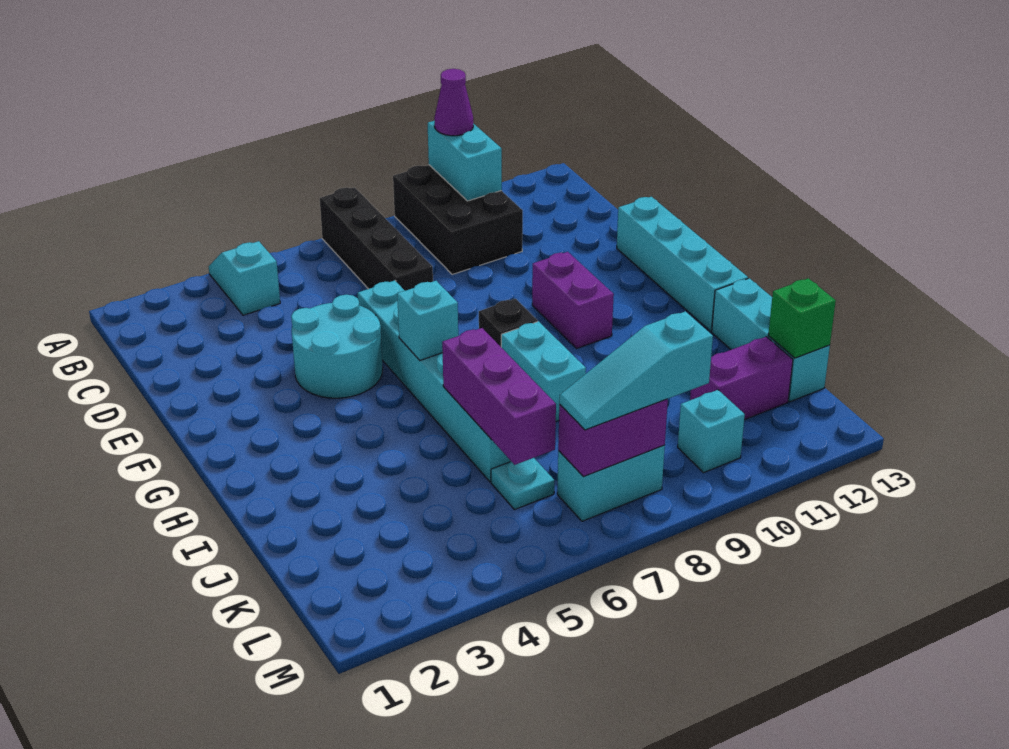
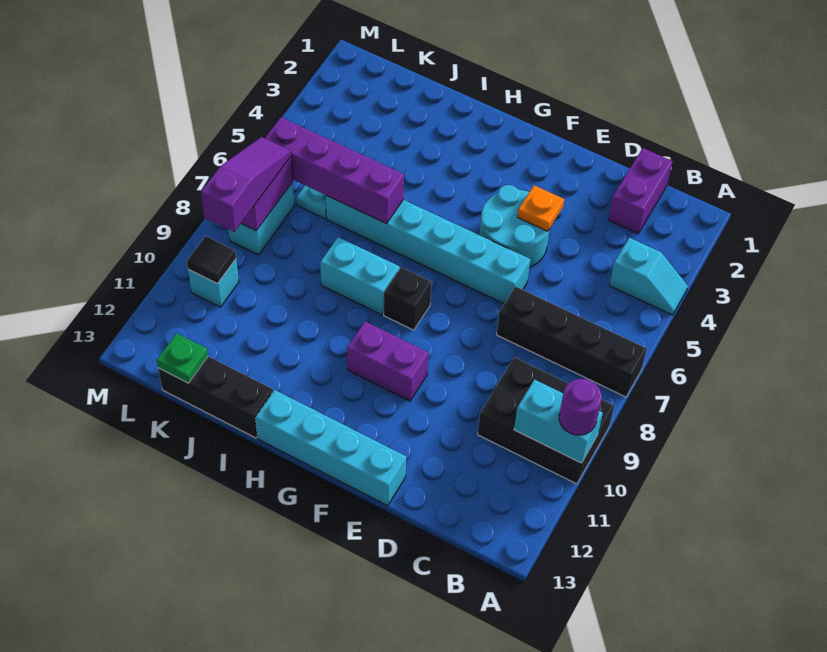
purple 1x1 cone [434,69,473,136] -> purple 1x1 round brick [559,379,602,435]
none -> orange 1x1 plate [517,185,564,231]
cyan 1x1 brick [397,281,458,360] -> none
purple 1x3 brick [442,328,556,465] -> purple 1x4 brick [265,117,404,224]
cyan 1x3 brick [712,278,830,402] -> black 1x3 brick [158,356,273,438]
purple 1x2 brick [690,337,793,420] -> purple 1x2 brick moved to [608,148,673,234]
green 1x1 brick [768,278,836,358] -> green 1x1 plate [157,333,208,383]
cyan 1x3 slope [559,311,713,430] -> purple 1x3 slope [201,137,291,232]
none -> black 1x1 tile [187,236,236,284]

